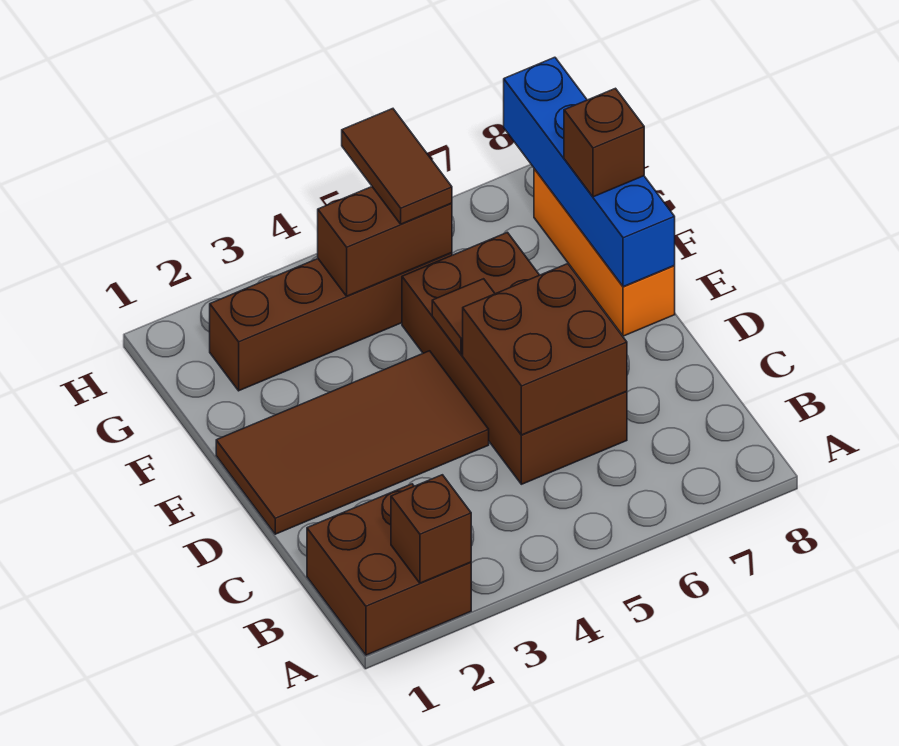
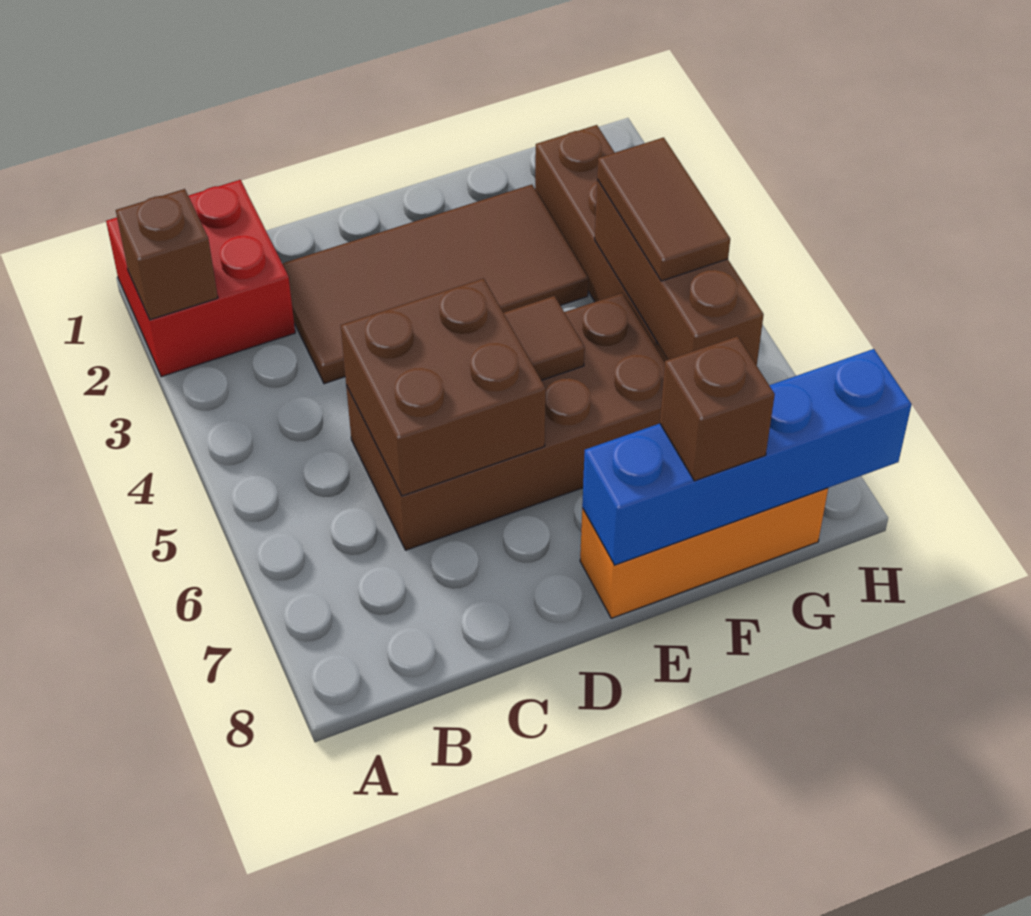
brown 2x2 brick [307,484,471,655] -> red 2x2 brick [106,180,295,377]
brown 2x4 tile [216,351,489,534] -> brown 2x4 tile turned to [282,185,588,384]
brown 1x2 brick [318,187,452,296] -> brown 1x3 brick [595,179,764,365]
brown 1x2 tile [342,109,452,224] -> brown 1x2 tile turned to [597,137,730,281]

